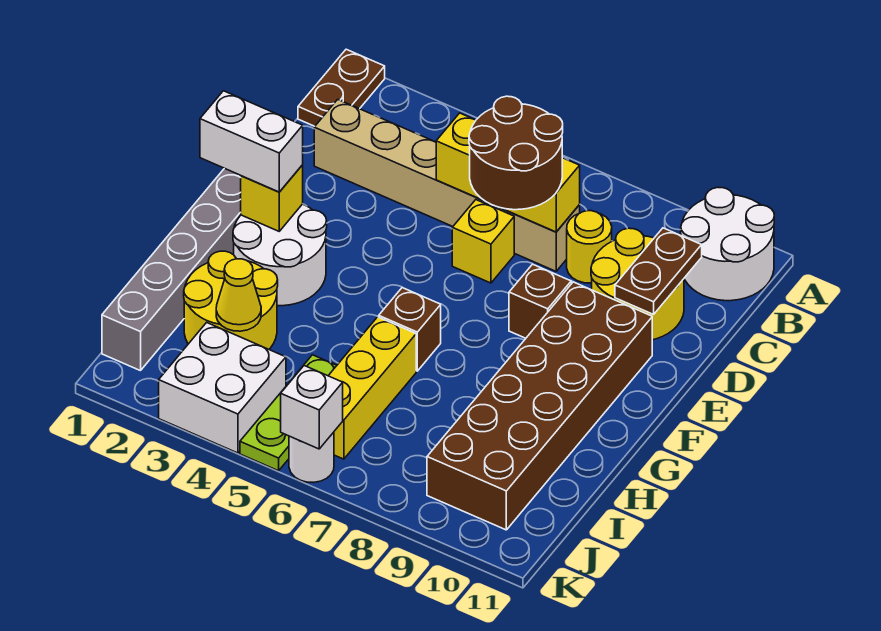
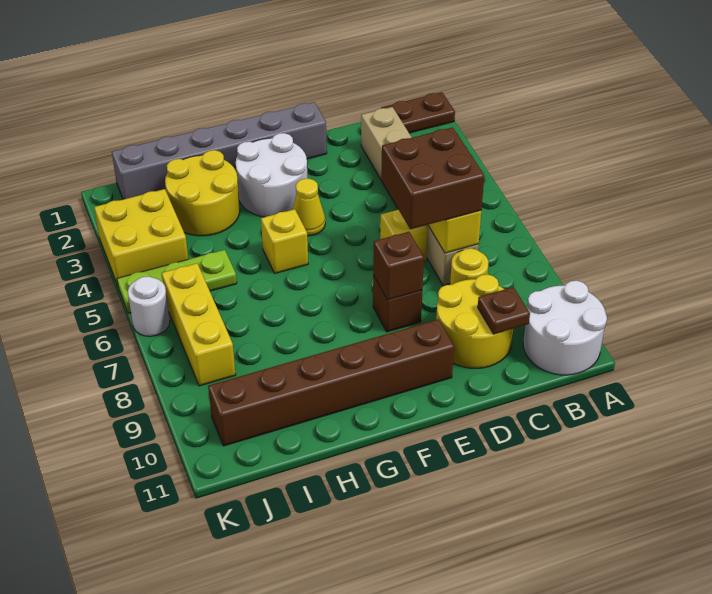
brown 2x2 round brick [469,96,563,210] -> brown 2x2 brick [381,127,484,229]
brown 1x2 plate [615,228,702,314] -> brown 1x1 plate [478,287,530,334]
brown 2x6 brick [427,282,652,530] -> brown 1x6 brick [208,319,454,446]
white 1x2 brick [200,91,303,192] -> none
yellow 1x1 brick [241,165,303,231] -> yellow 1x1 brick moved to [261,209,308,273]
brown 1x1 brick [379,288,441,371] -> brown 1x1 brick moved to [373,232,424,300]
yellow 1x3 brick [328,317,416,459] -> yellow 1x3 brick turned to [162,263,236,386]
yellow 1x1 cone [216,259,261,331] -> yellow 1x1 cone moved to [293,179,325,236]
white 2x2 brick [159,322,286,453] -> yellow 2x2 brick [94,189,188,286]
white 1x1 brick [281,366,343,449] -> none

